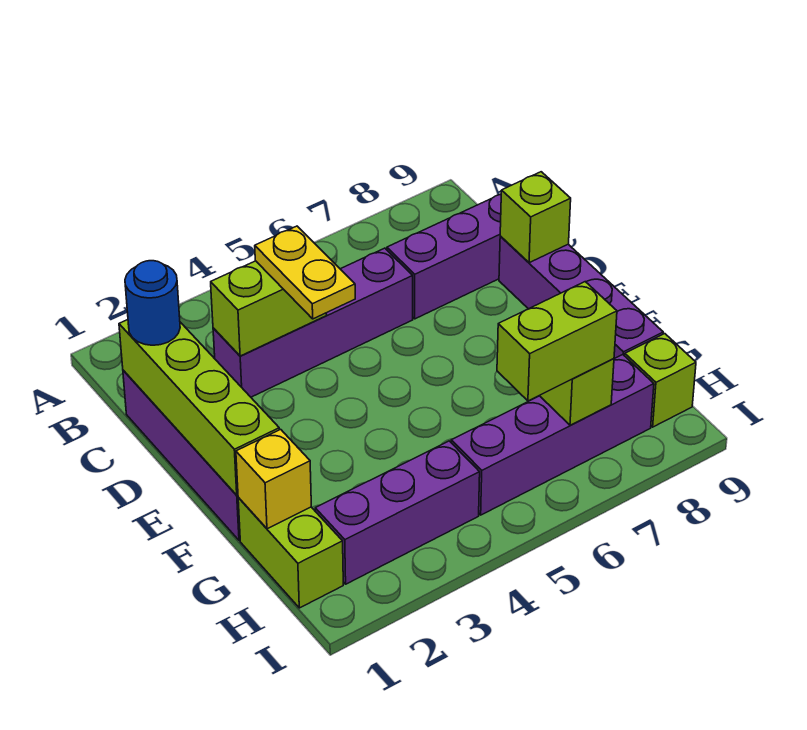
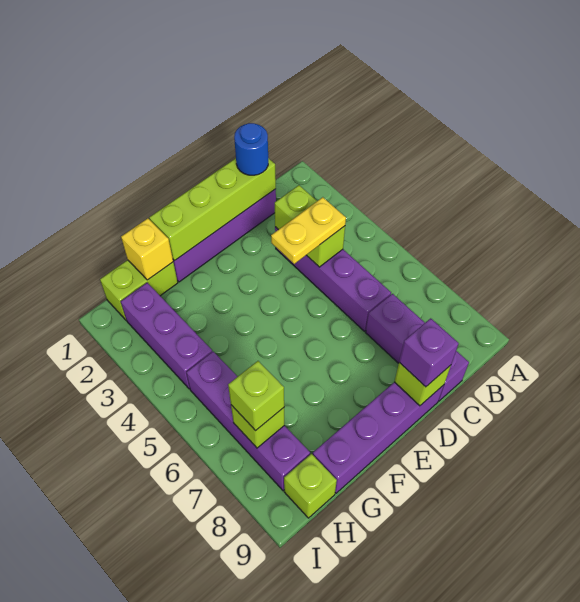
none -> purple 1x1 brick [399,318,459,387]
lime 1x2 brick [497,282,617,401] -> lime 1x1 brick [228,361,284,431]

